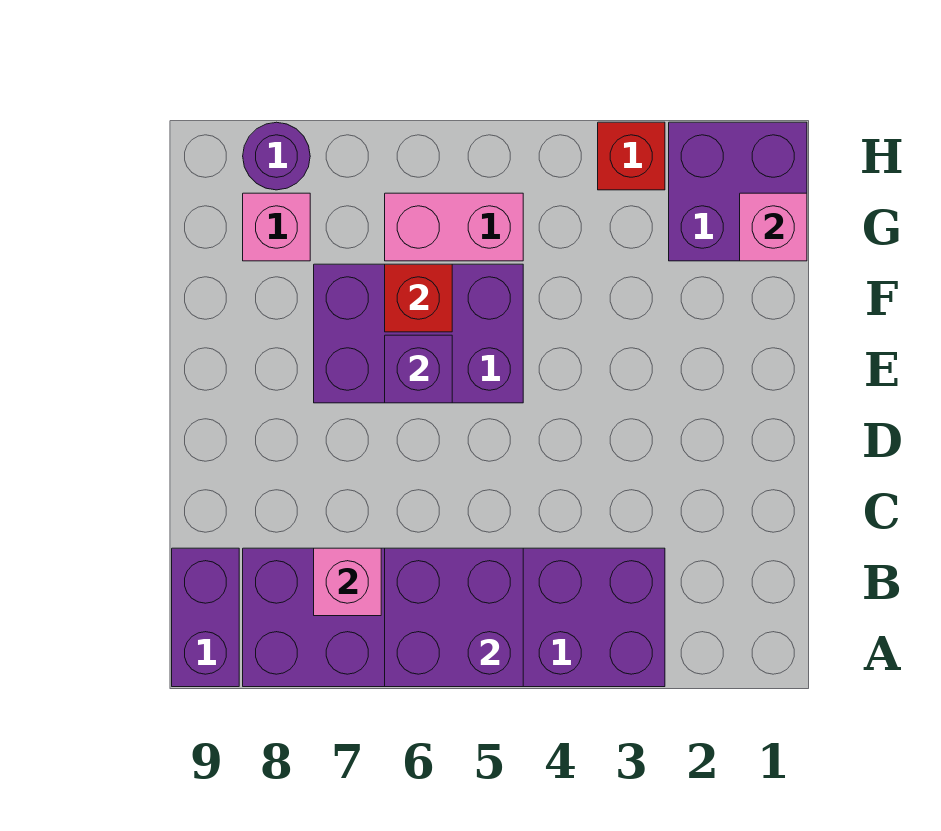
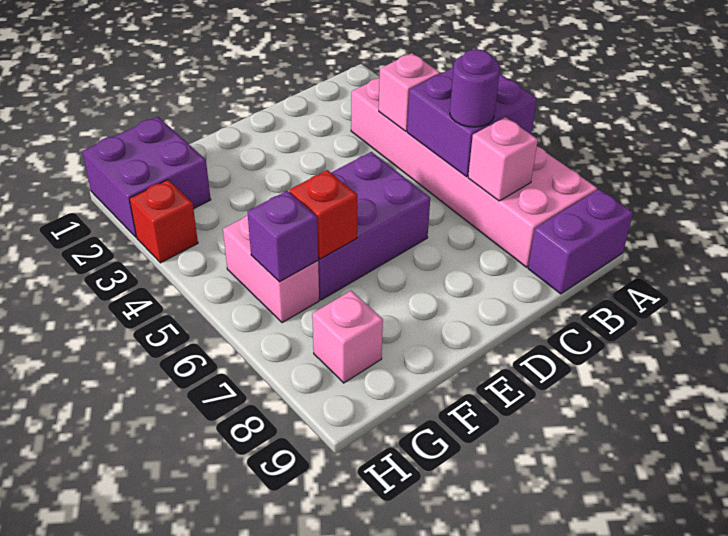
purple 2x6 brick [243,548,665,687] -> pink 2x6 brick [351,78,597,267]
purple 2x3 brick [314,264,523,403] -> purple 2x3 brick turned to [318,152,430,300]
purple 1x1 brick [385,335,452,403] -> purple 1x1 brick moved to [247,191,318,282]
pink 1x1 brick [740,193,807,261] -> pink 1x1 brick moved to [379,53,440,131]
purple 1x1 round brick [243,122,310,190] -> purple 1x1 round brick moved to [450,50,500,127]

